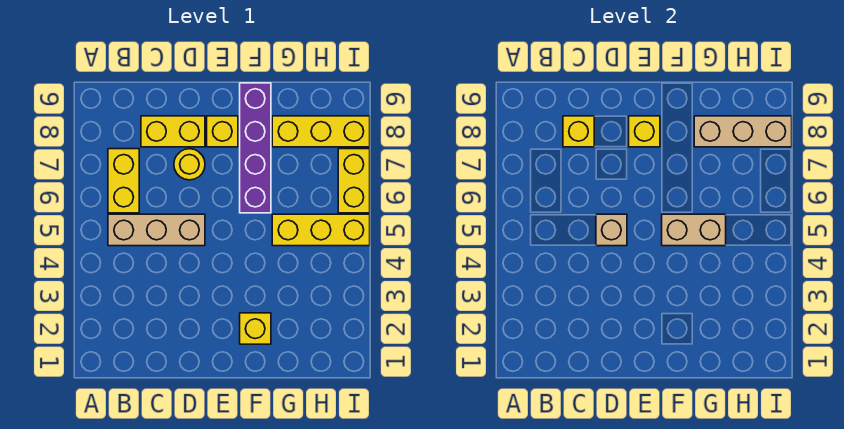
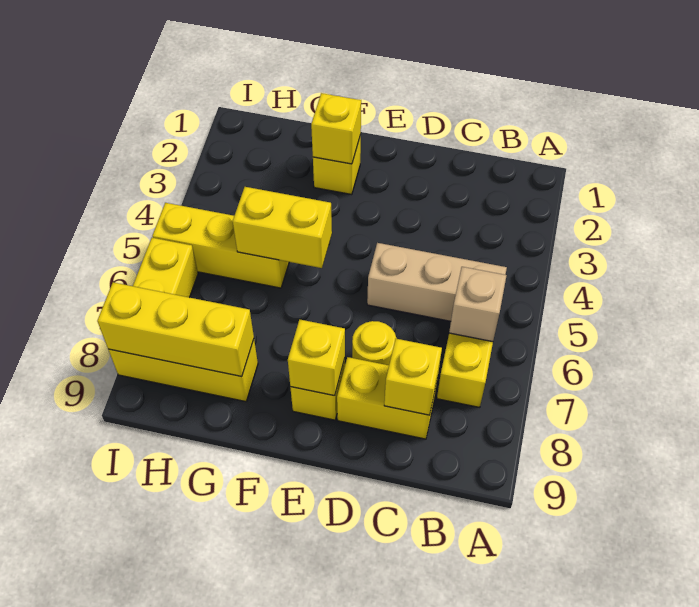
tan 1x1 brick [596,214,627,246] -> tan 1x1 brick moved to [449,267,507,342]
none -> yellow 1x1 brick [311,93,361,164]
tan 1x2 brick [662,214,726,246] -> yellow 1x2 brick [233,187,332,268]
purple 1x4 brick [240,83,271,213] -> none
tan 1x3 brick [694,116,792,147] -> yellow 1x3 brick [97,282,254,377]

